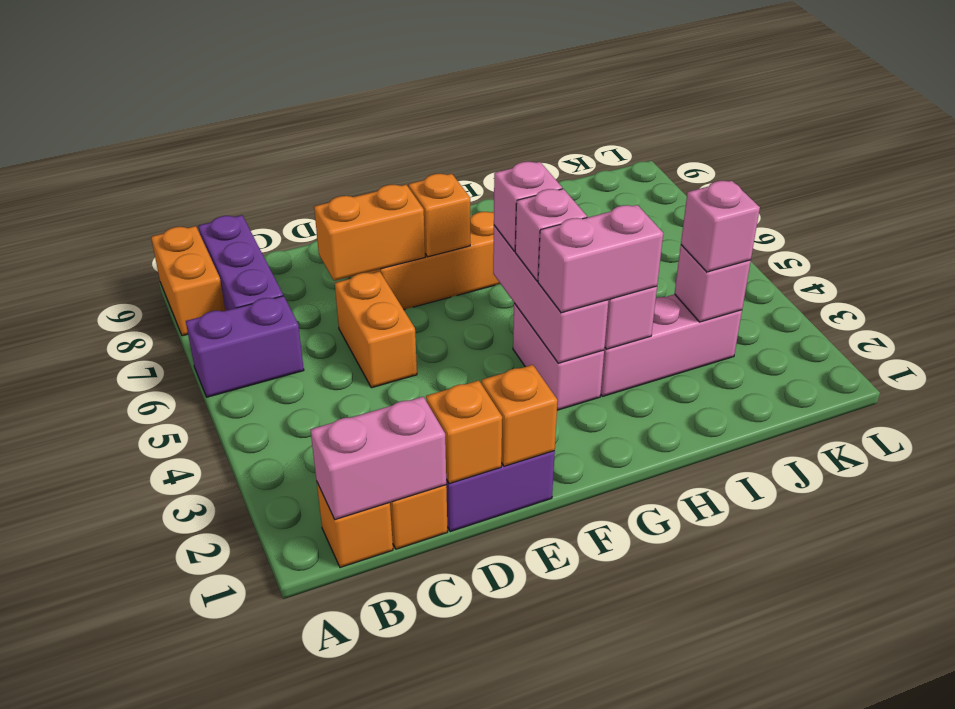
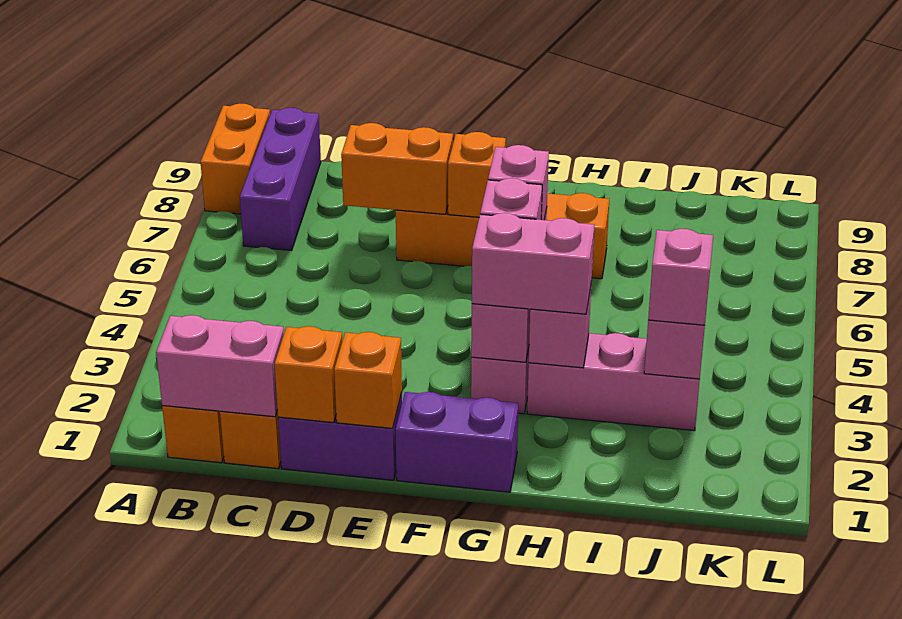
purple 1x2 brick [186,296,304,397] -> purple 1x2 brick moved to [396,392,518,492]
orange 1x2 brick [335,271,417,388] -> none

